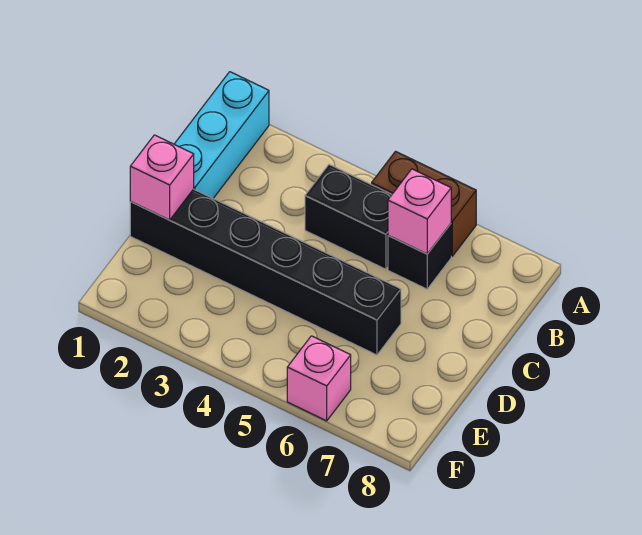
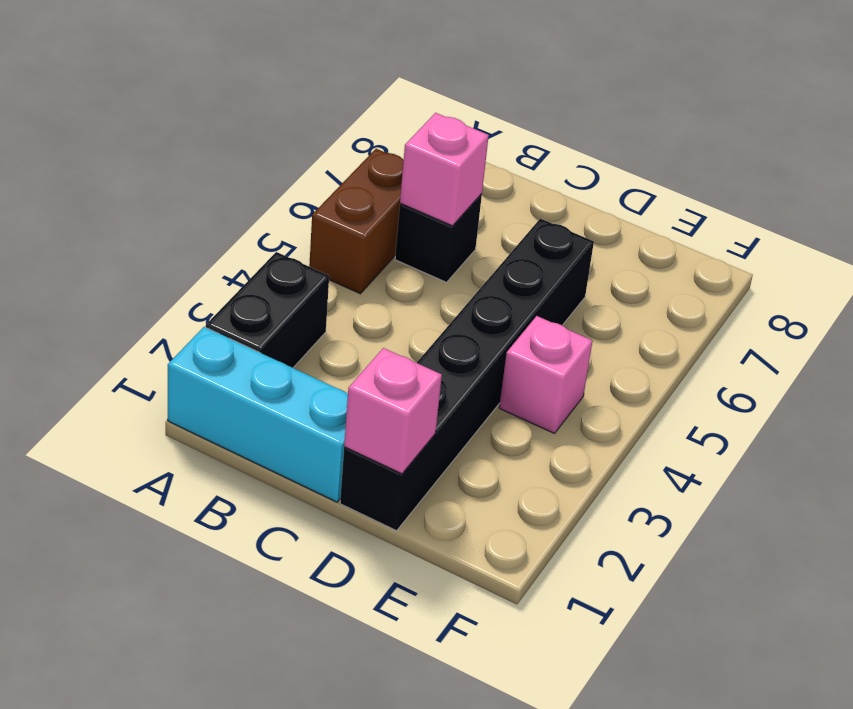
black 1x2 brick [305,165,392,269] -> black 1x2 brick moved to [206,252,329,368]
pink 1x1 brick [287,336,351,421] -> pink 1x1 brick moved to [499,316,592,433]

